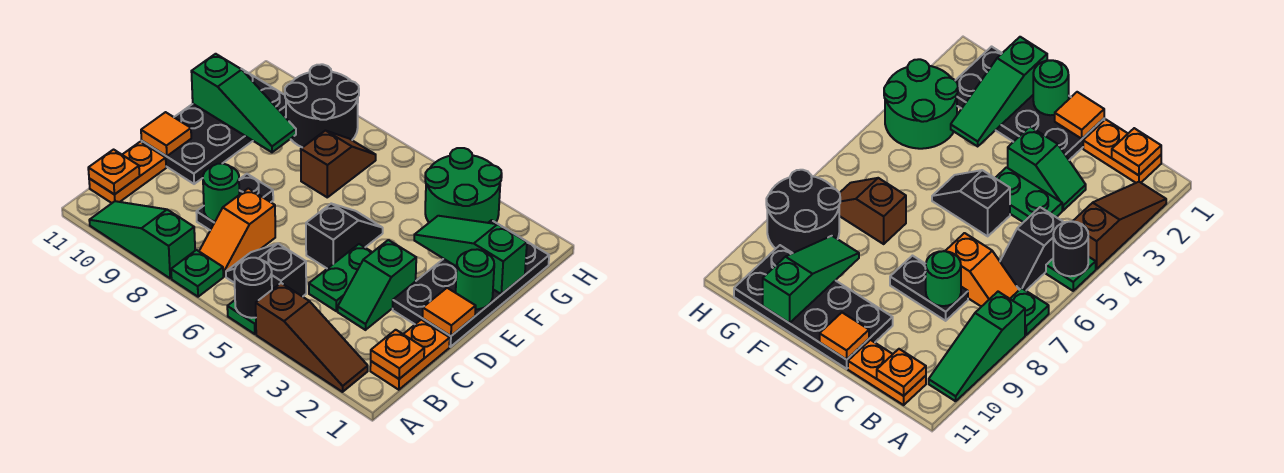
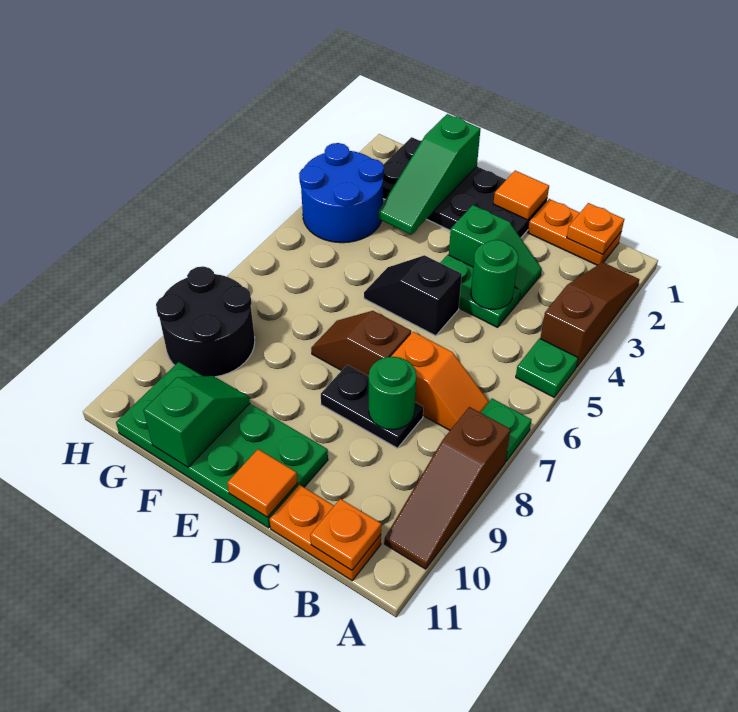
black 1x1 round brick [234,258,272,318] -> none
green 1x3 slope [89,201,195,278] -> brown 1x3 slope [384,407,511,569]
black 1x2 slope [226,244,306,297] -> none
black 2x4 plate [142,69,286,184] -> green 2x4 plate [116,362,328,528]
green 1x1 round brick [456,249,494,309] -> green 1x1 round brick moved to [471,240,518,309]
brown 1x2 slope [301,131,376,197] -> brown 1x2 slope moved to [311,311,411,376]
green 1x3 slope [191,54,296,152] -> green 1x2 slope [143,376,250,467]
green 2x2 round brick [425,148,502,223] -> blue 2x2 round brick [299,143,384,243]

